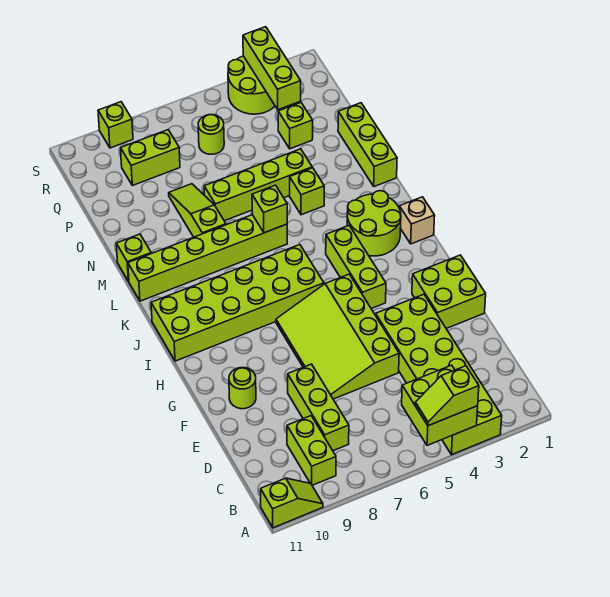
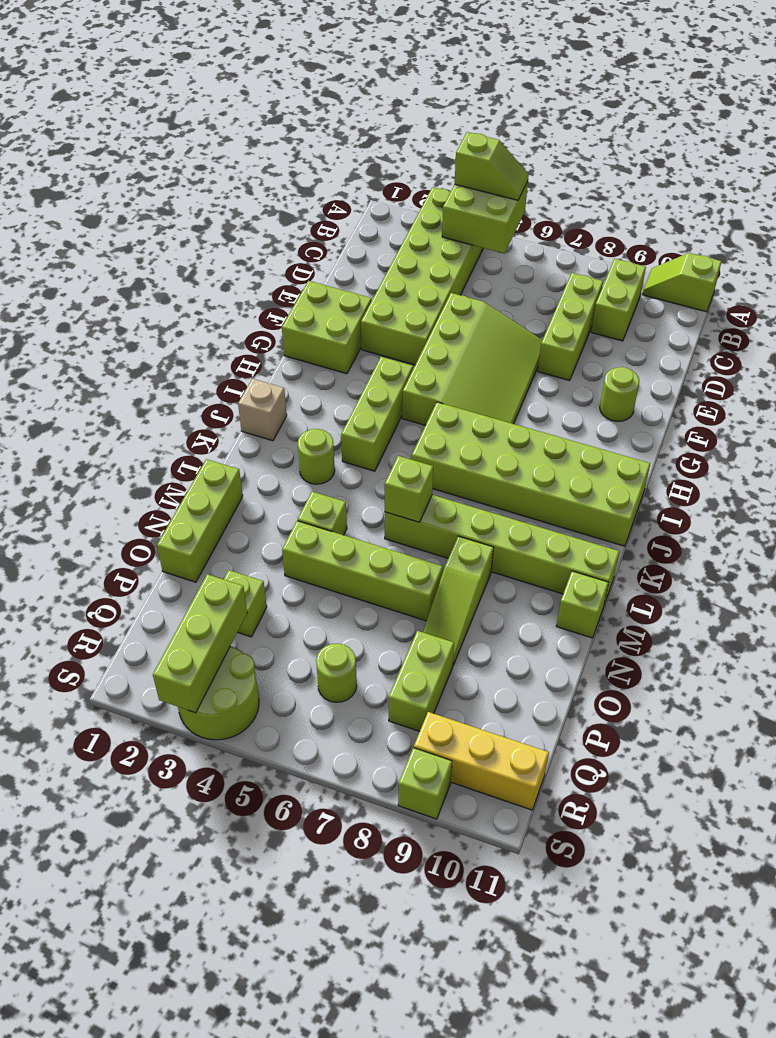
lime 2x2 round brick [347,191,401,256] -> lime 1x1 round brick [298,429,335,484]
lime 1x2 brick [121,130,180,186] -> lime 1x2 brick turned to [389,631,454,731]
none -> yellow 1x3 brick [414,712,549,810]

